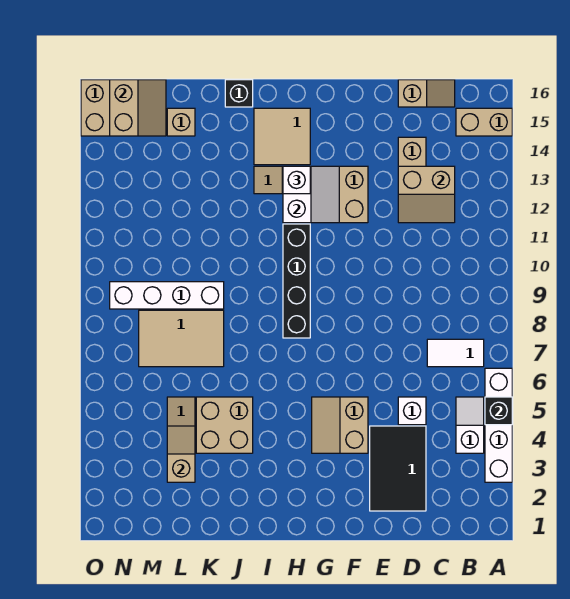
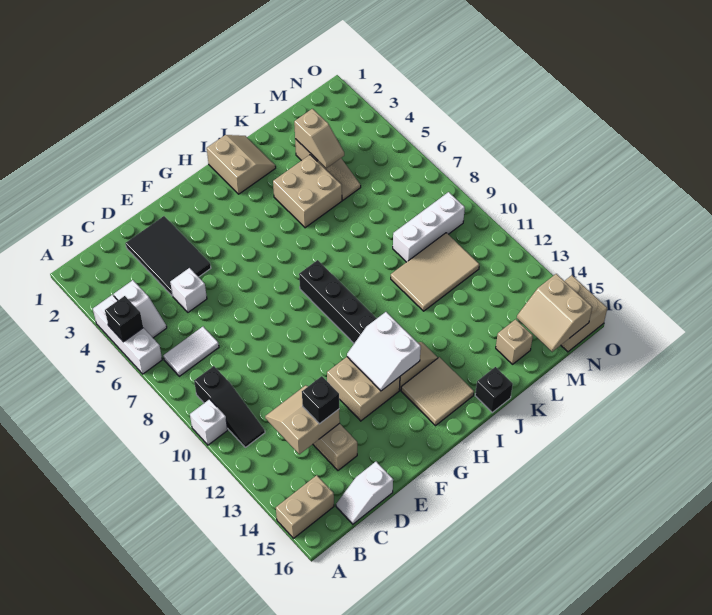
white 1x4 brick [485,368,512,482] -> white 1x3 brick [93,295,162,374]
none -> black 1x3 slope [194,366,265,447]
tan 1x2 slope [398,80,455,107] -> white 1x2 slope [336,462,393,524]
none -> black 1x1 brick [302,376,339,424]
tan 2x2 slope [312,397,368,453] -> tan 2x2 slope moved to [207,135,276,194]
white 1x1 brick [283,166,310,194] -> white 1x1 brick moved to [190,399,228,445]
tan 2x3 tile [139,310,224,367] -> tan 2x3 tile moved to [391,233,479,311]
white 1x4 brick [110,282,224,309] -> white 1x3 brick [393,192,465,262]

